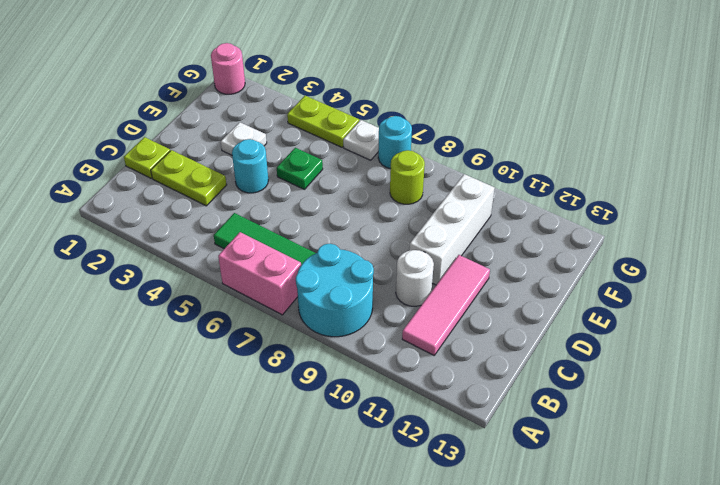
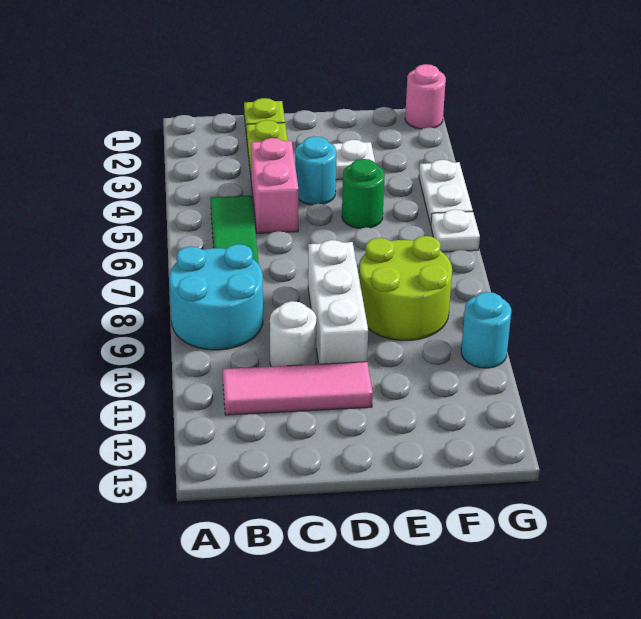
pink 1x2 brick [218,232,301,315] -> pink 1x2 brick moved to [251,138,298,233]
white 1x3 brick [409,174,495,285] -> white 1x3 brick turned to [308,240,368,364]
green 1x1 plate [277,148,323,189] -> green 1x1 round brick [342,159,385,229]
lime 1x1 round brick [390,150,425,204] -> lime 2x2 round brick [359,236,452,340]
lime 1x2 plate [287,96,359,147] -> white 1x2 plate [419,160,473,225]
cyan 1x1 round brick [378,116,412,169] -> cyan 1x1 round brick moved to [461,292,511,368]

